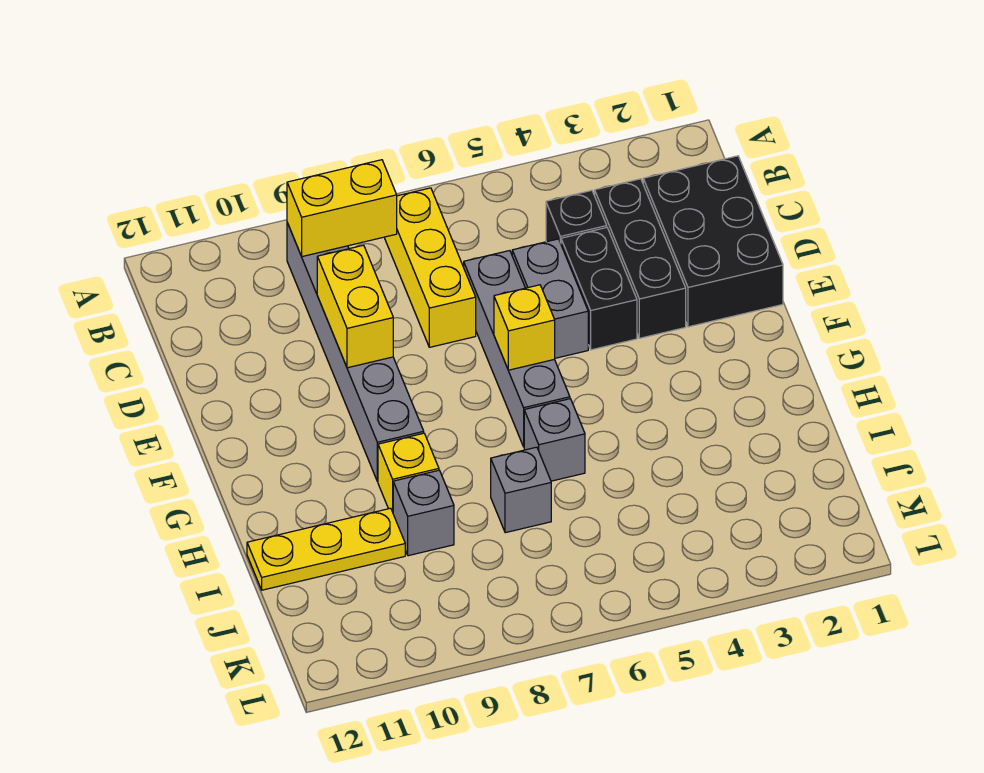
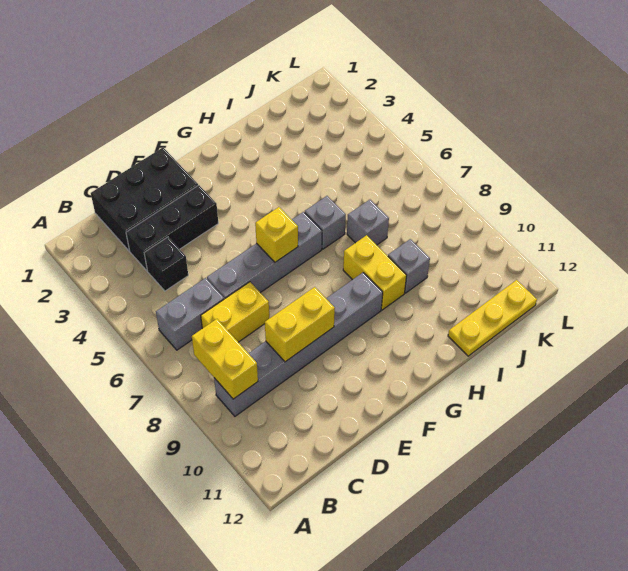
yellow 1x3 brick [385,188,476,347] -> yellow 1x2 brick [201,282,269,342]
black 1x2 brick [561,228,637,350] -> none
grey 1x2 brick [512,239,588,358] -> grey 1x2 brick moved to [156,278,224,350]
yellow 1x1 brick [378,433,439,512] -> yellow 1x2 brick [343,235,407,310]
yellow 1x3 plate [247,508,405,590] -> yellow 1x3 plate turned to [448,280,537,356]

